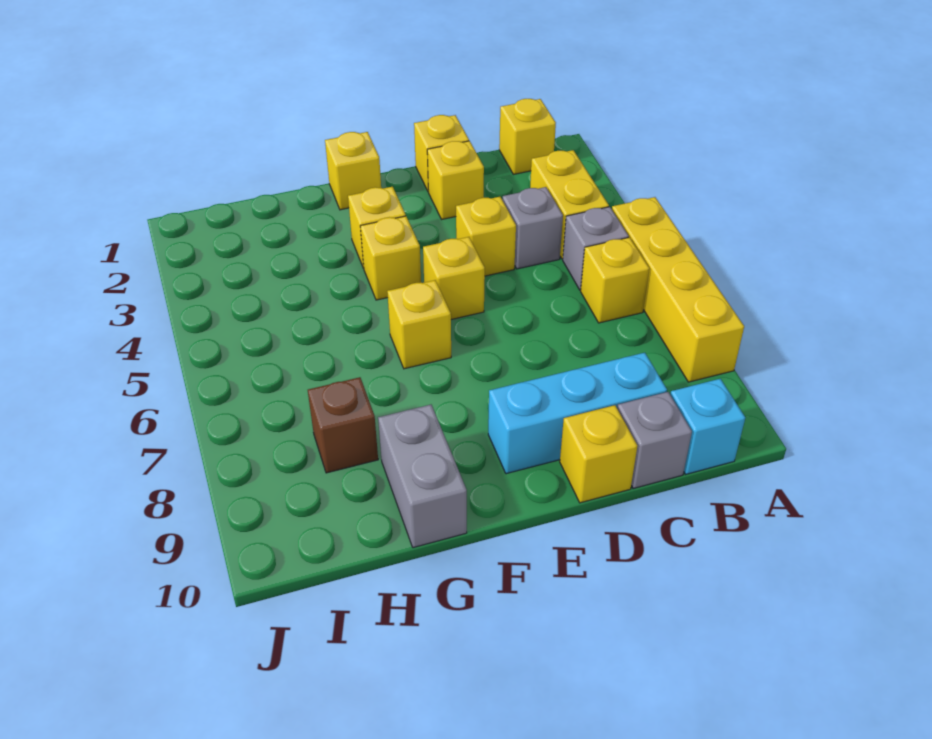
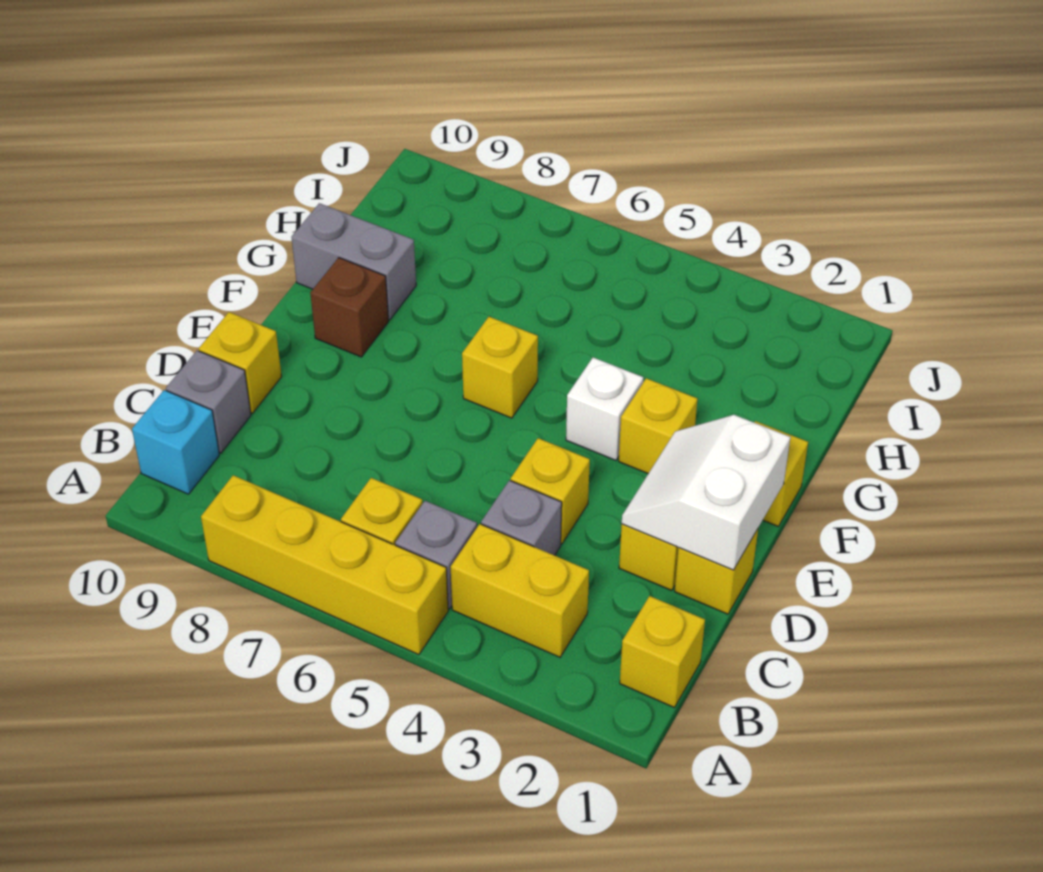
cyan 1x3 brick [488,353,667,474] -> none
none -> white 2x2 slope [622,415,790,570]
yellow 1x1 brick [423,237,485,319] -> none
yellow 1x1 brick [360,216,421,300] -> white 1x1 brick [566,358,643,460]
brown 1x1 brick [308,377,378,473] -> brown 1x1 brick moved to [310,258,389,357]

